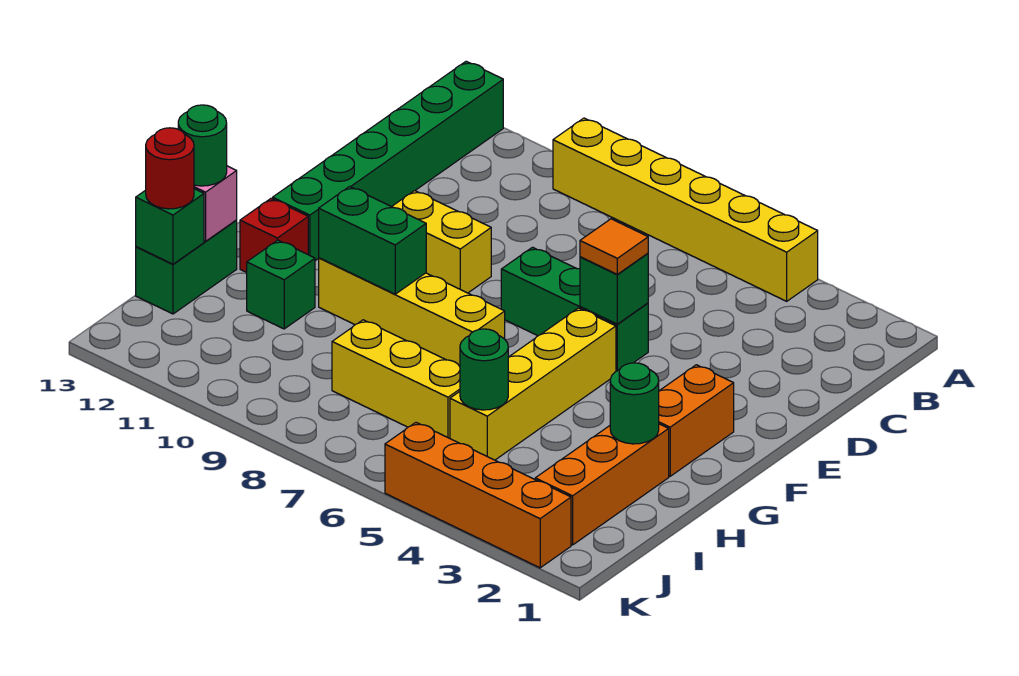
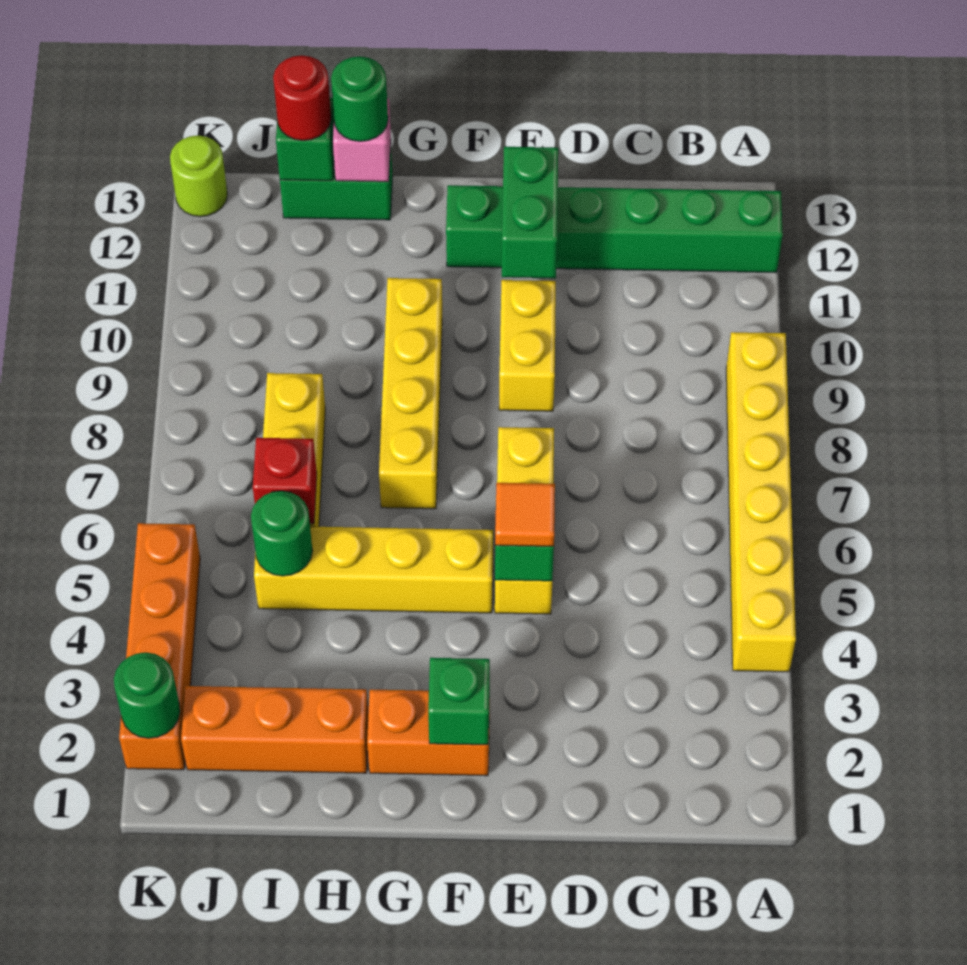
green 1x3 brick [501,247,648,371] -> yellow 1x3 brick [495,427,554,614]
green 1x2 brick [319,187,426,294] -> green 1x2 brick moved to [502,147,558,278]
red 1x1 brick [240,199,308,272] -> red 1x1 brick moved to [253,438,317,524]
green 1x1 round brick [610,363,659,444] -> green 1x1 round brick moved to [114,652,180,738]
green 1x1 brick [247,240,315,329] -> green 1x1 brick moved to [428,658,490,745]
none -> lime 1x1 round brick [170,136,228,217]

